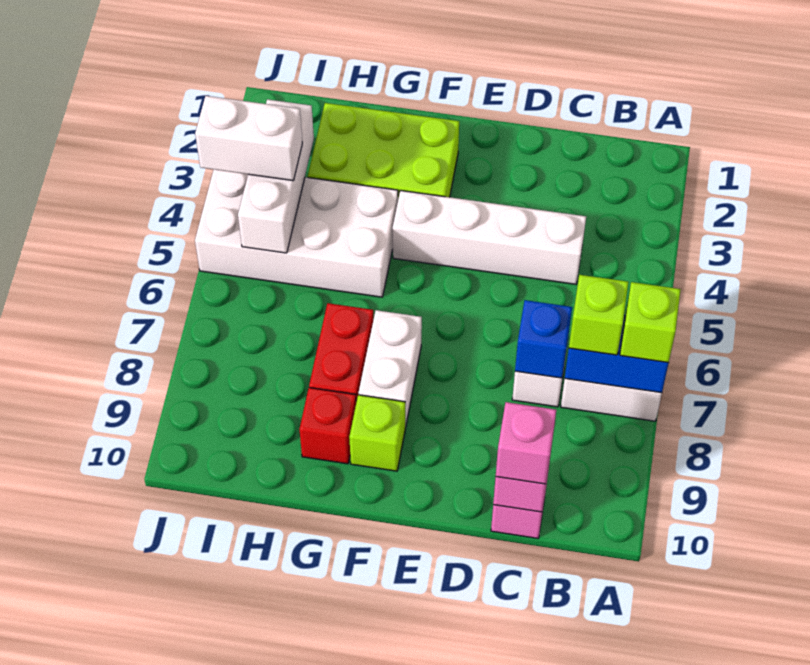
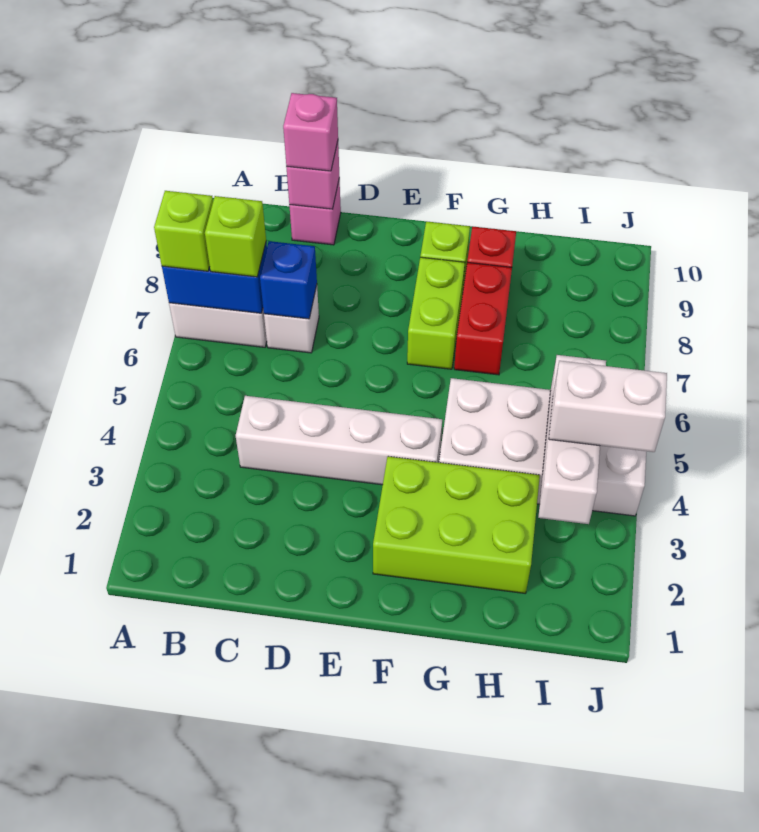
white 1x2 brick [359,310,422,428] -> lime 1x2 brick [407,257,465,369]

